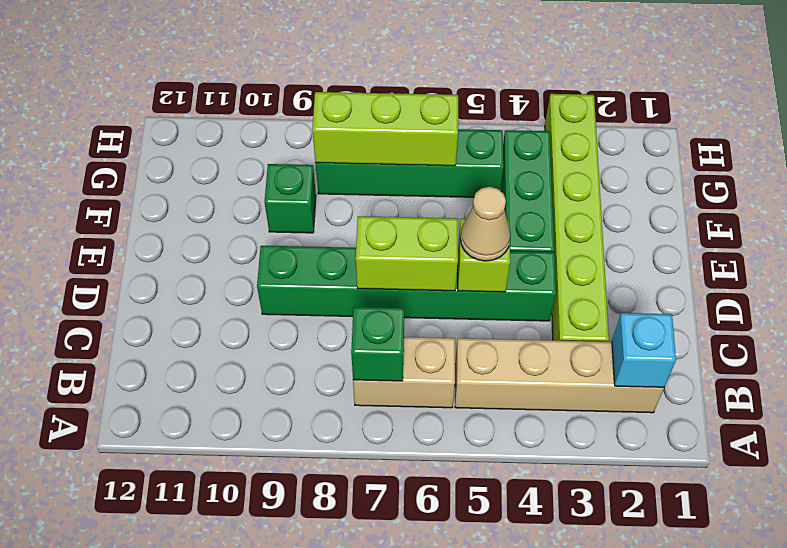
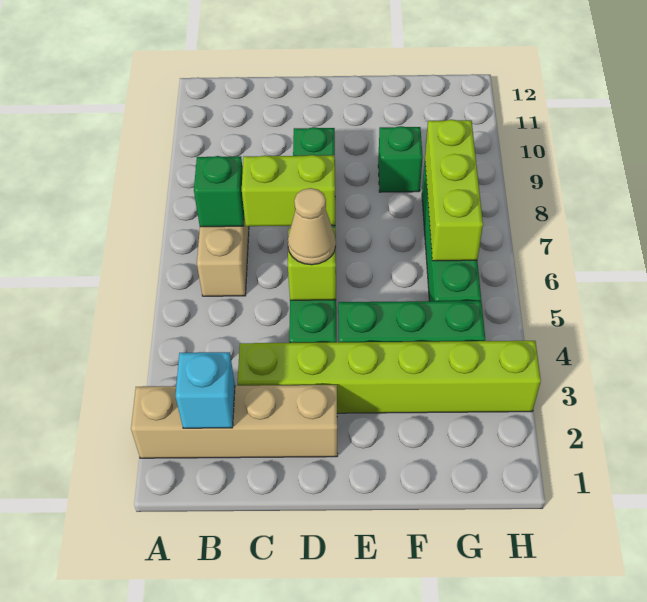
tan 1x4 brick [455,338,664,413] -> tan 1x4 brick turned to [131,385,338,458]
lime 1x2 brick [356,216,458,291] -> lime 1x2 brick turned to [242,155,335,226]

